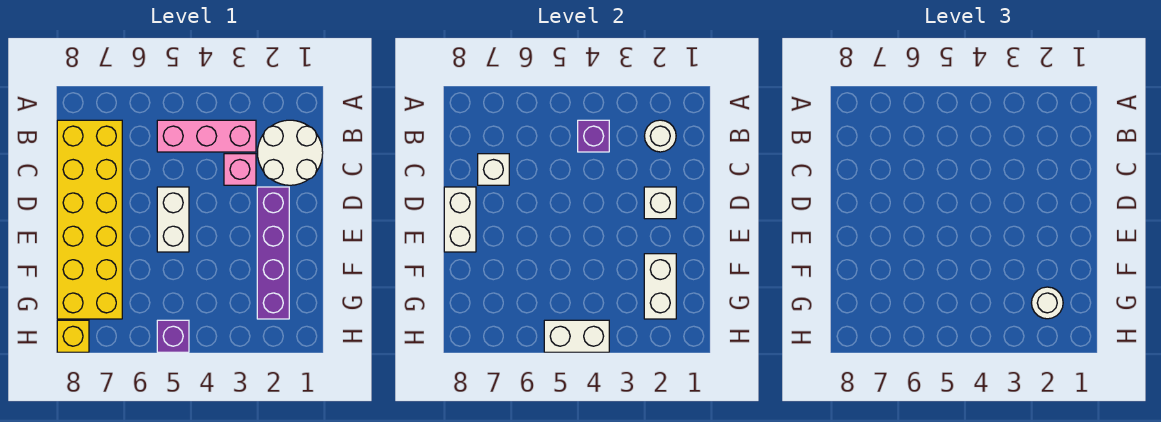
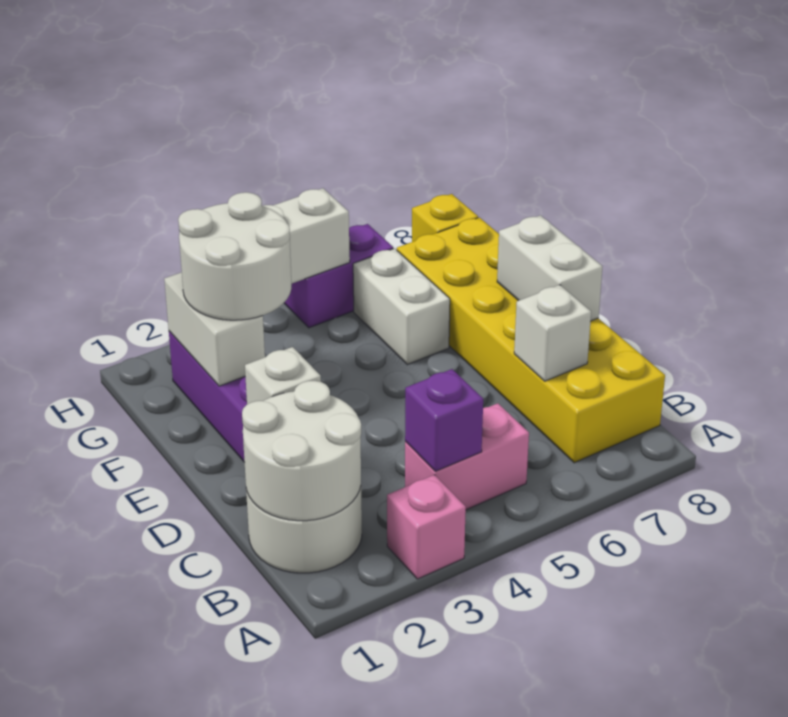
white 1x1 round brick [645,120,676,152] -> white 2x2 round brick [242,381,361,521]
pink 1x3 brick [157,120,256,152] -> pink 1x2 brick [405,403,529,510]
pink 1x1 brick [224,154,256,185] -> pink 1x1 brick moved to [387,475,466,579]
white 1x2 brick [157,187,189,252] -> white 1x2 brick moved to [353,249,450,365]
white 1x1 round brick [1032,287,1063,319] -> white 2x2 round brick [178,192,291,320]
purple 1x1 brick [157,320,189,352] -> purple 1x2 brick [284,224,393,328]

